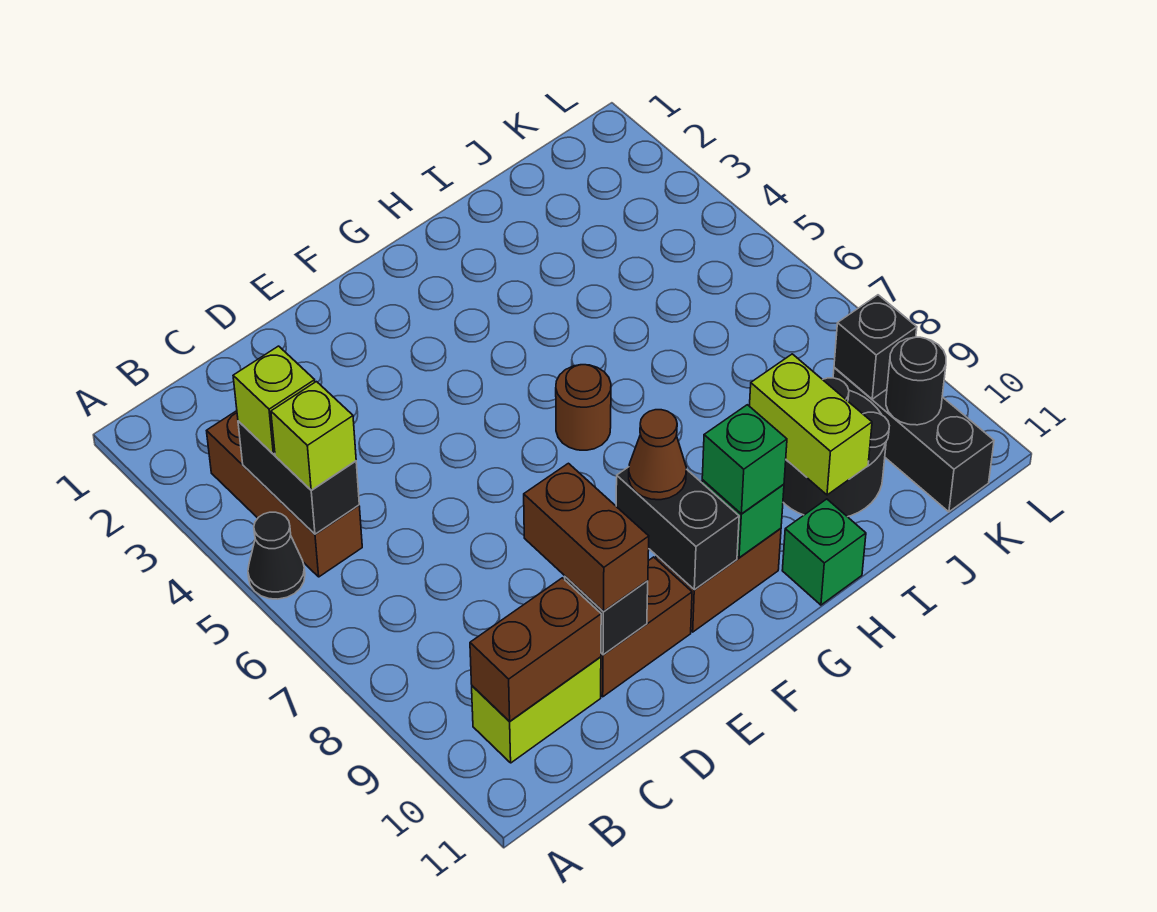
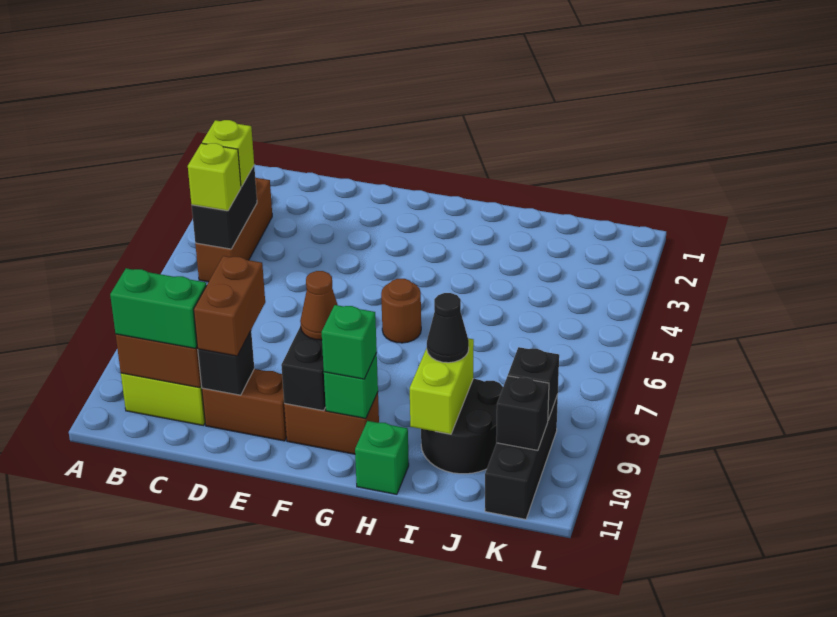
black 1x1 cone [248,512,305,599] -> black 1x1 cone moved to [427,293,469,363]
none -> green 1x2 brick [110,268,207,348]
black 1x1 round brick [886,337,946,425] -> black 1x1 brick [496,376,549,450]

